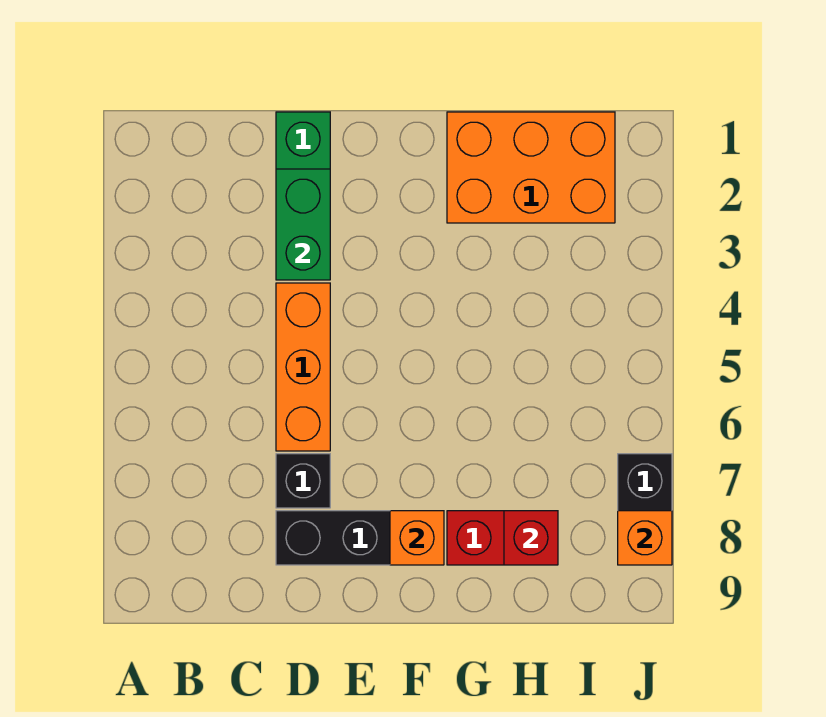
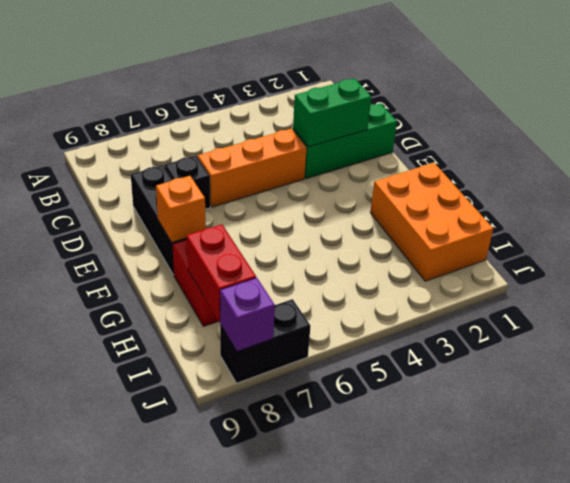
red 1x1 brick [504,511,558,565] -> red 1x2 brick [186,224,256,322]
orange 1x1 brick [618,511,672,565] -> purple 1x1 brick [220,278,275,351]

